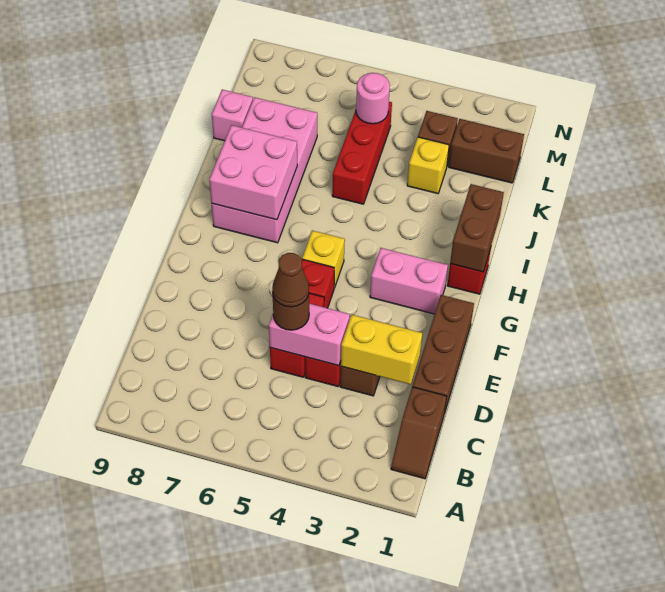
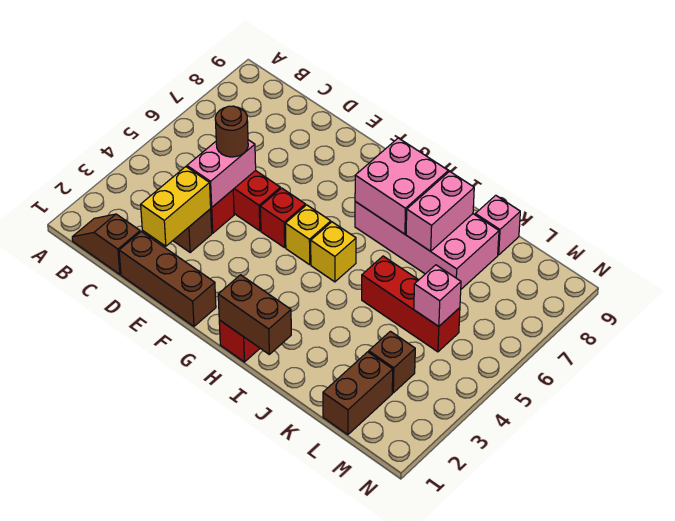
brown 1x1 cone [272,253,309,307] -> none
pink 1x2 brick [370,248,448,314] -> pink 1x2 brick moved to [406,171,474,251]
yellow 1x1 brick [407,137,449,194] -> yellow 1x1 brick moved to [311,222,356,282]
pink 1x1 round brick [356,73,390,124] -> pink 1x1 brick [414,265,461,326]

